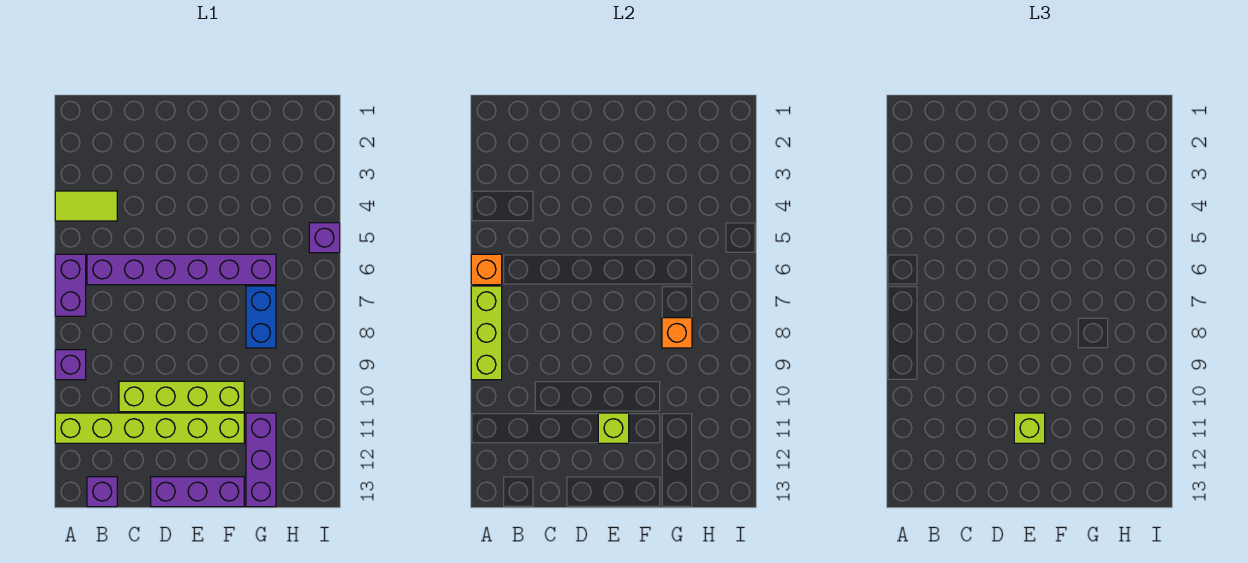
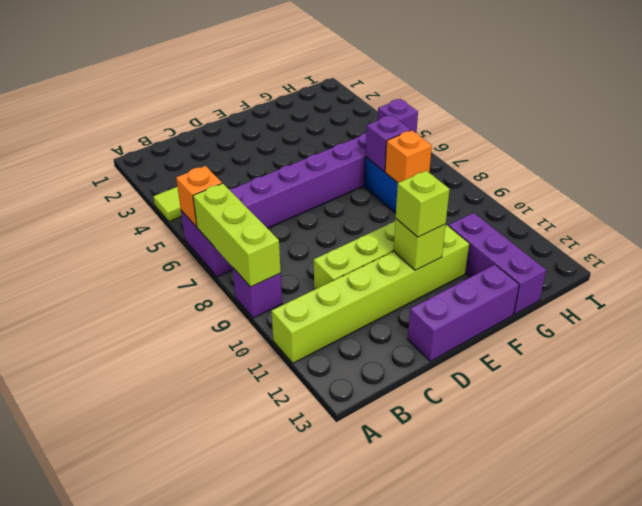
purple 1x1 brick [87,477,117,507] -> purple 1x1 brick moved to [366,115,411,172]

